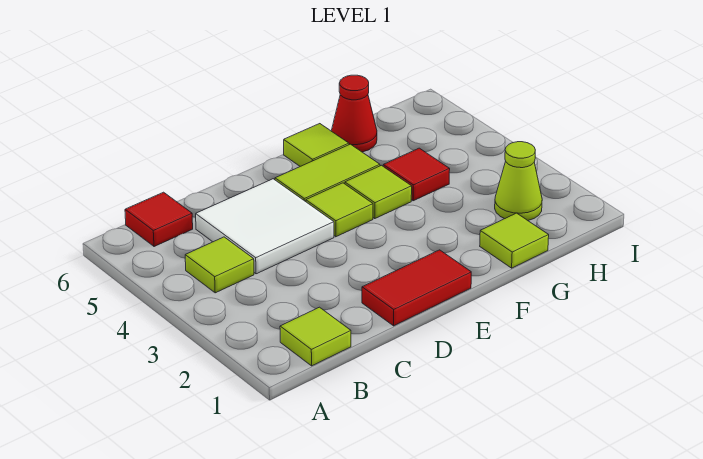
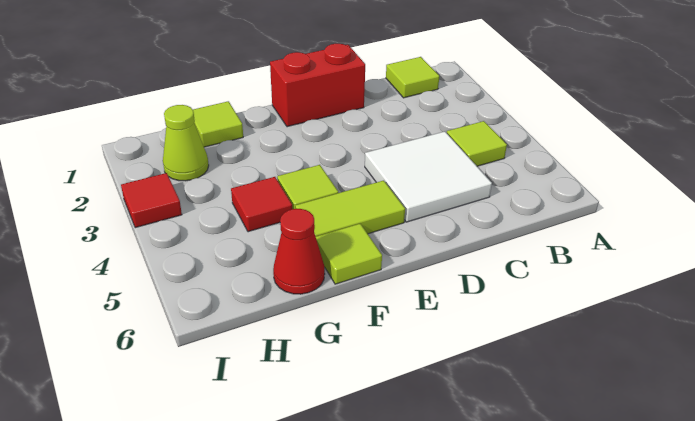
red 1x1 tile [125,192,193,247] -> red 1x1 tile moved to [121,173,182,228]
red 1x2 tile [362,250,471,326] -> red 1x2 brick [270,44,365,127]
lime 1x1 tile [306,183,373,237] -> none

